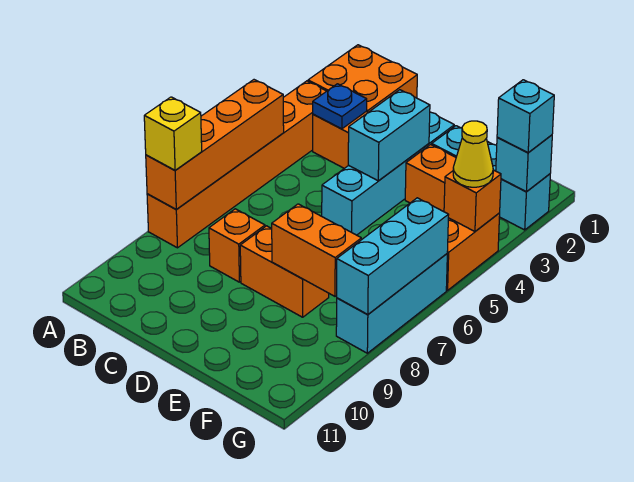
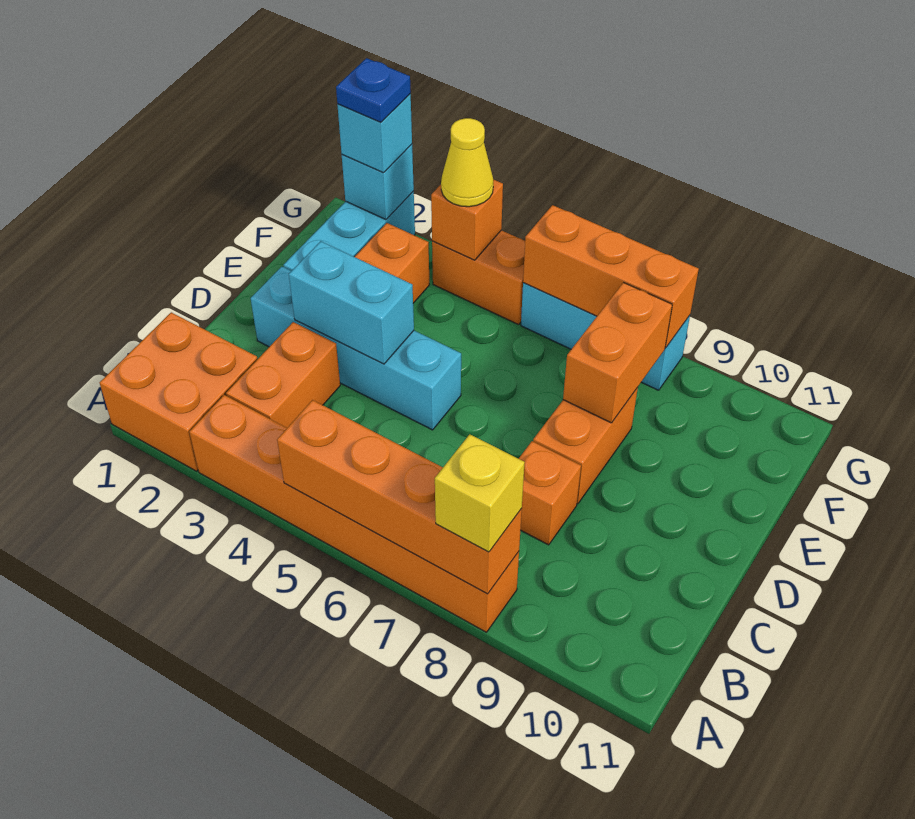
blue 1x1 plate [313,84,367,129] -> blue 1x1 plate moved to [336,58,411,122]
cyan 1x3 brick [337,198,449,314] -> orange 1x3 brick [523,205,699,348]

